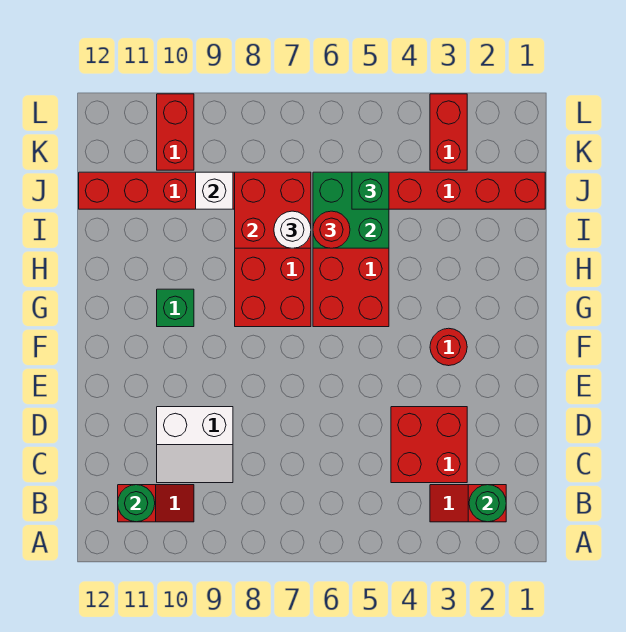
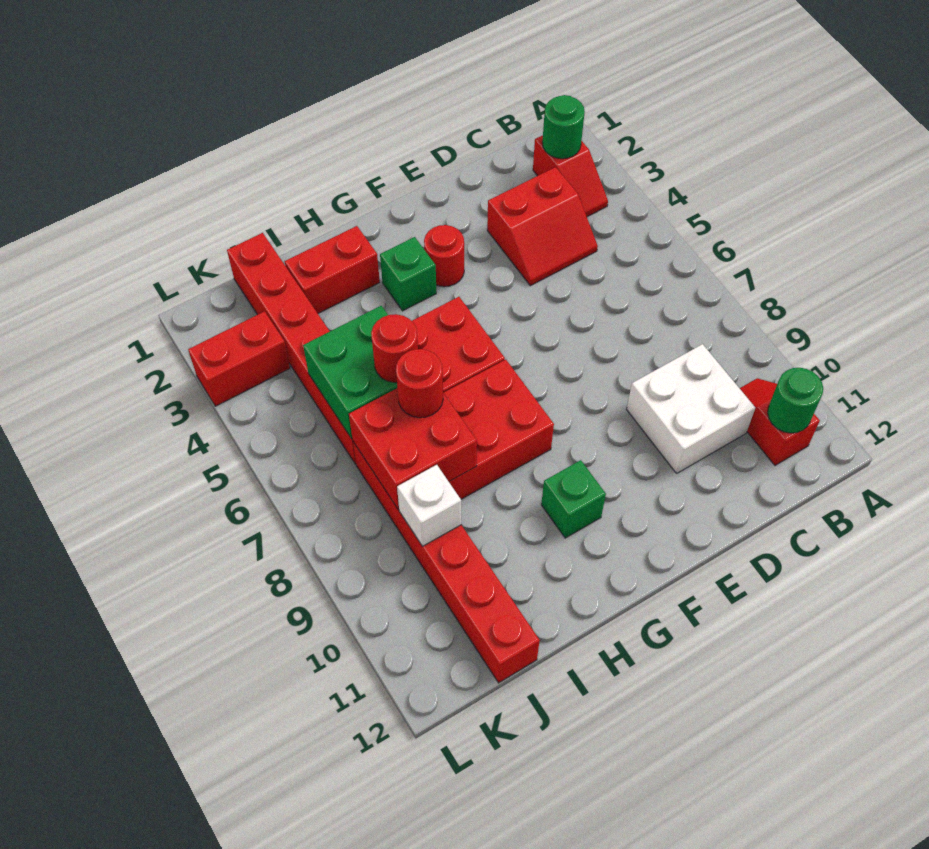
red 2x2 brick [391,407,467,483] -> red 2x2 slope [487,167,598,286]
white 2x2 slope [157,407,233,483] -> white 2x2 brick [627,344,755,473]
white 1x1 round brick [274,211,311,248] -> red 1x1 round brick [396,349,443,418]
green 1x1 brick [352,172,389,209] -> green 1x1 brick moved to [380,237,436,311]
red 1x2 brick [157,94,194,170] -> red 1x2 brick moved to [285,226,380,313]

